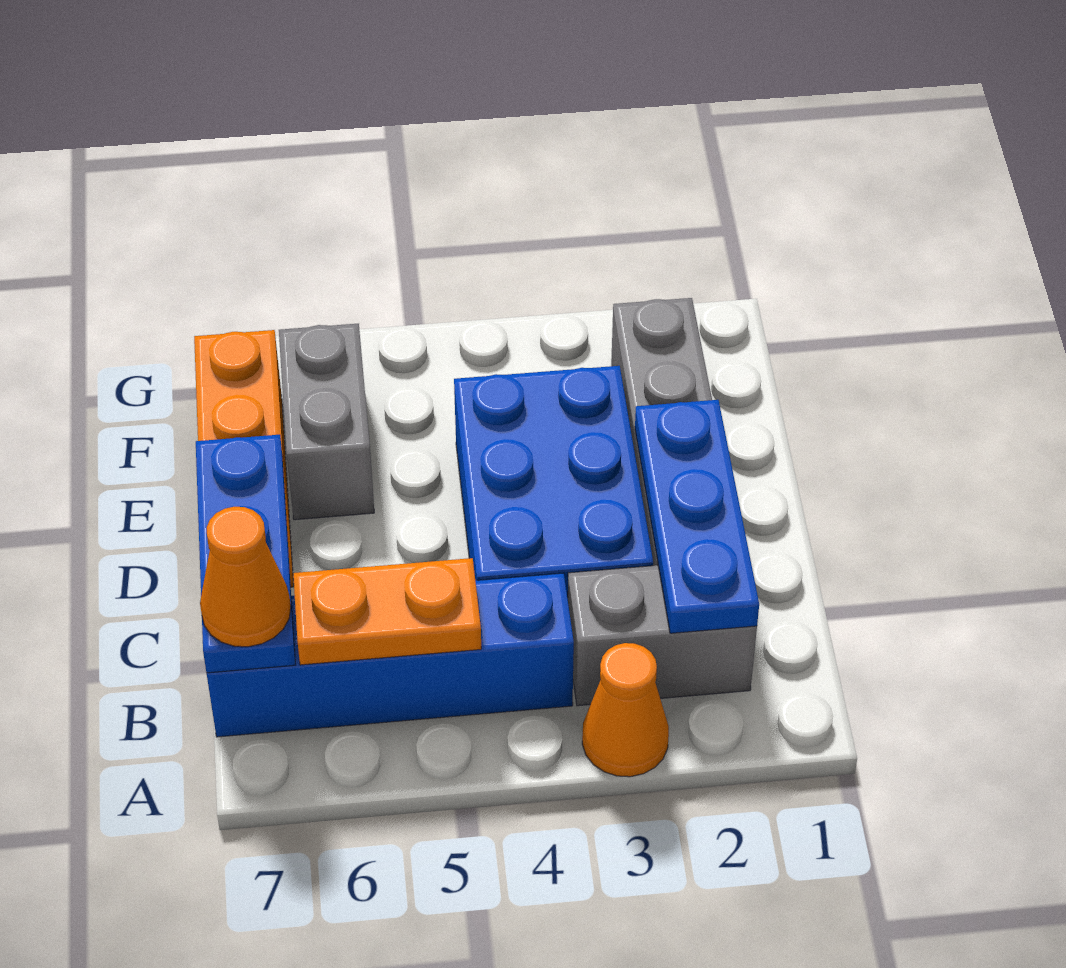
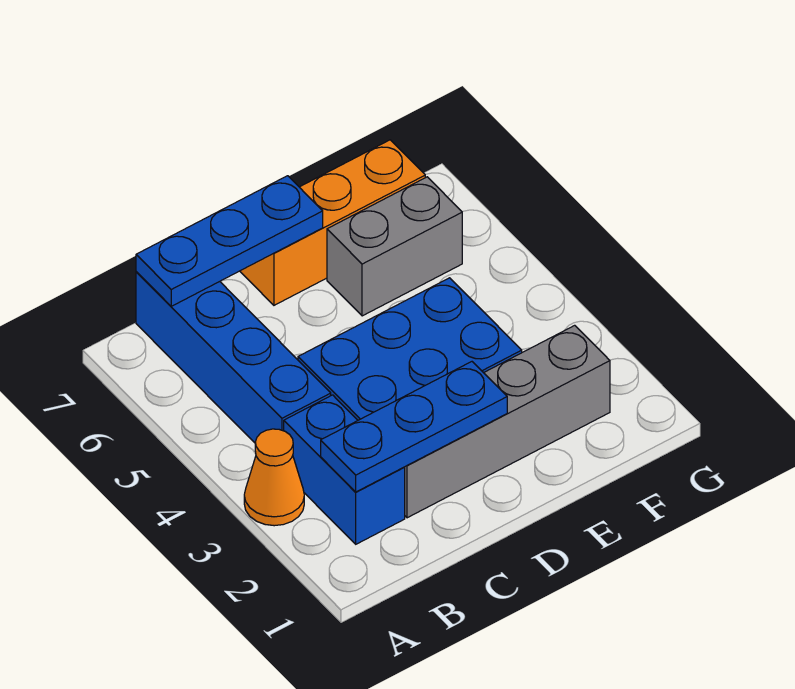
grey 1x2 brick [568,565,757,706] -> blue 1x2 brick [284,395,405,544]
orange 1x2 plate [293,558,481,665] -> none
orange 1x1 cone [200,507,291,647] -> none

